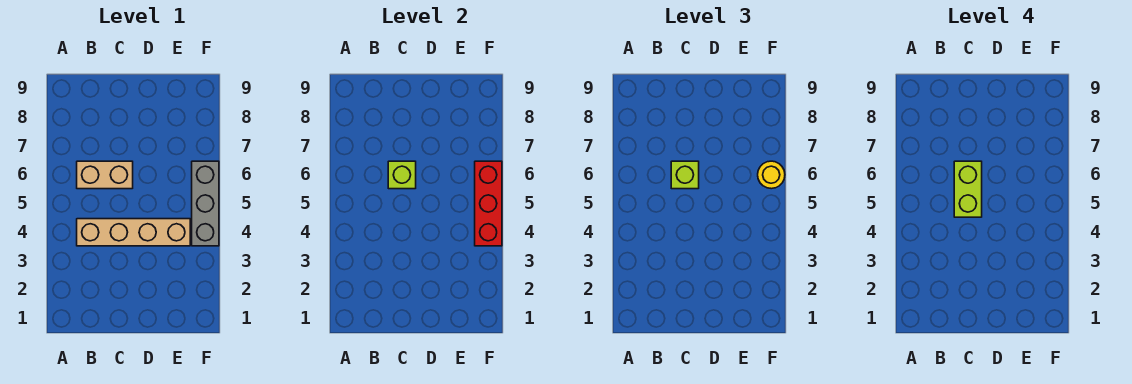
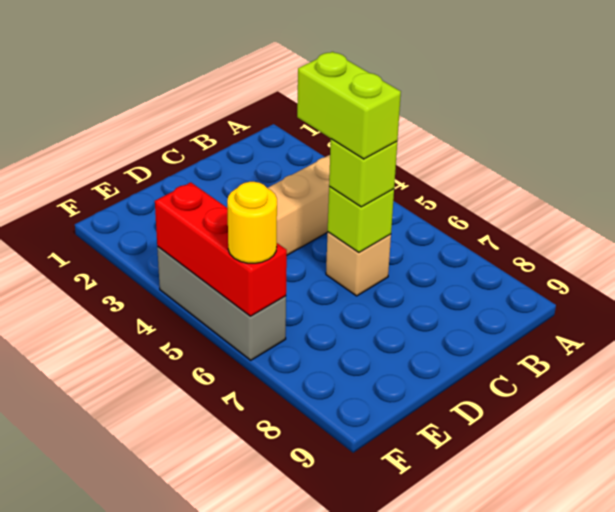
tan 1x2 brick [77,161,133,189] -> tan 1x1 brick [326,232,391,296]

